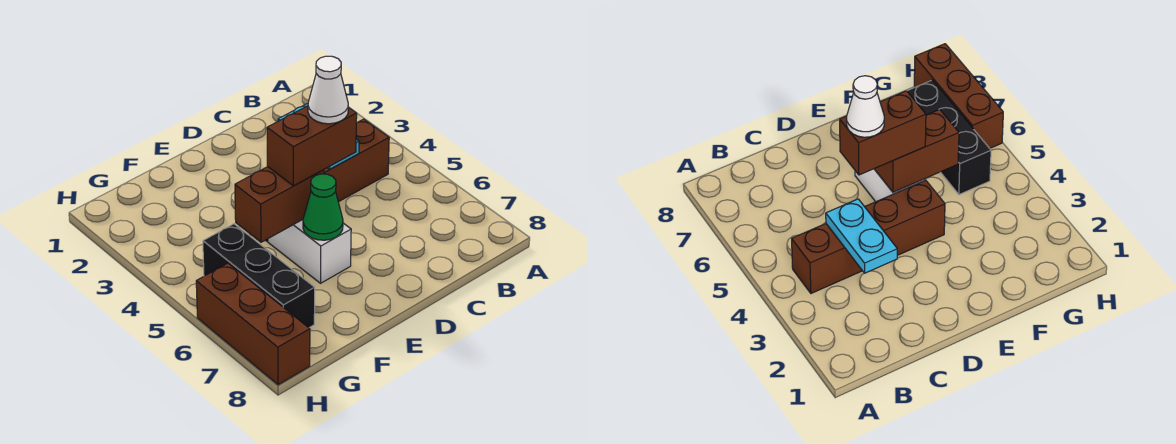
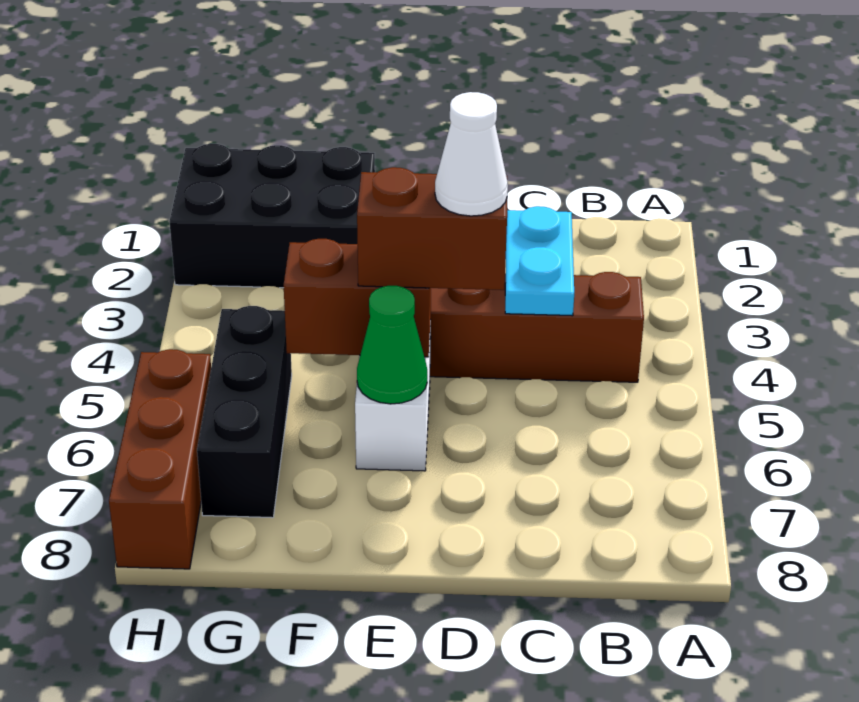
none -> black 2x3 brick [170,144,375,288]

